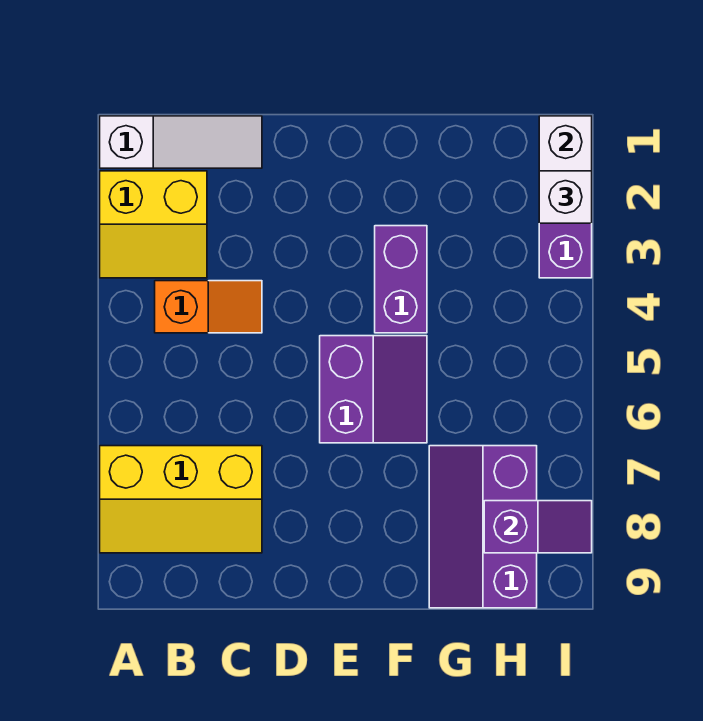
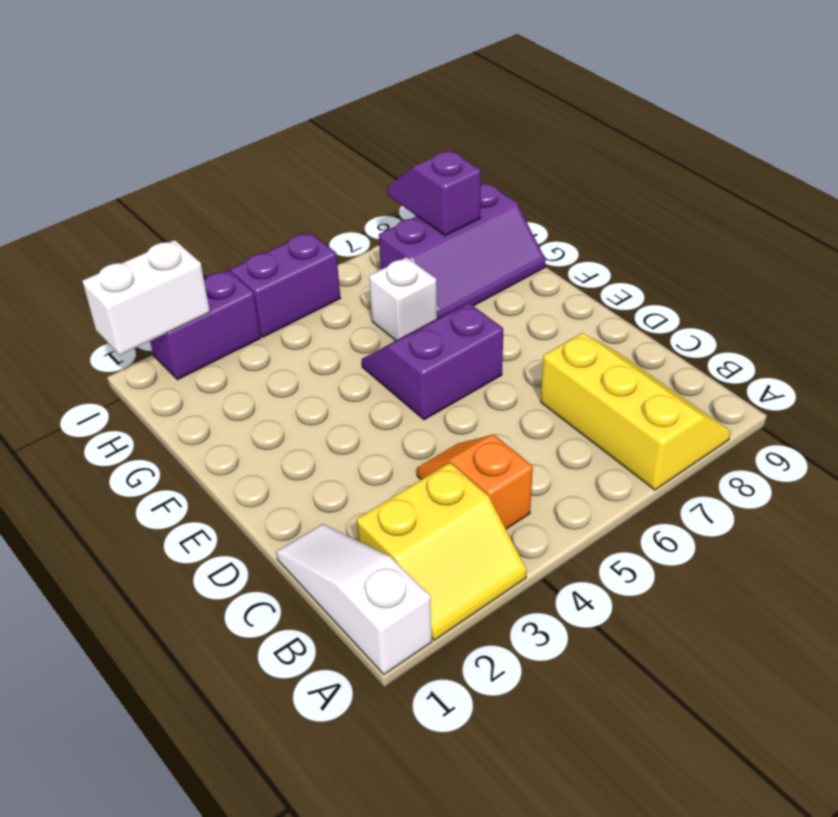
yellow 2x2 slope [100,171,207,278] -> yellow 2x2 slope turned to [356,463,527,640]
purple 1x2 brick [375,226,427,333] -> purple 1x2 brick moved to [230,232,340,337]
white 1x1 brick [539,171,592,223] -> white 1x1 brick moved to [369,257,437,341]

